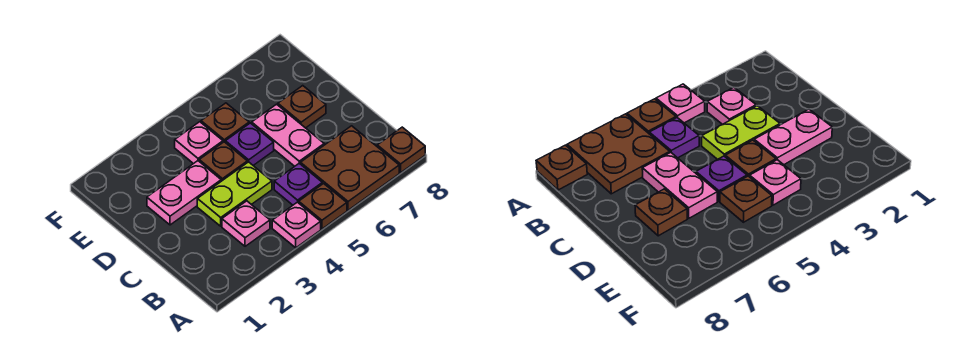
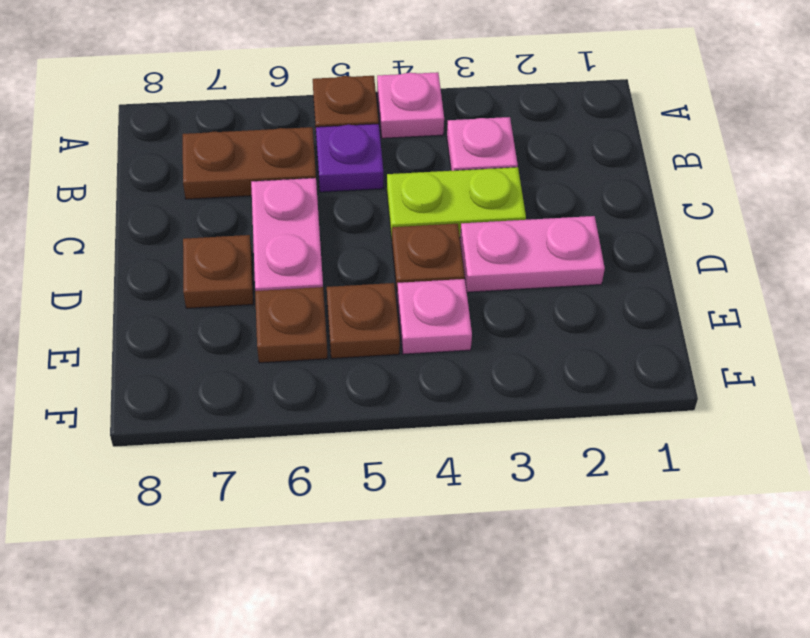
brown 2x2 plate [300,126,399,210] -> brown 1x2 plate [183,127,316,199]
brown 1x1 plate [377,127,425,173] -> brown 1x1 plate moved to [255,287,328,363]
purple 1x1 plate [225,123,274,165] -> none

